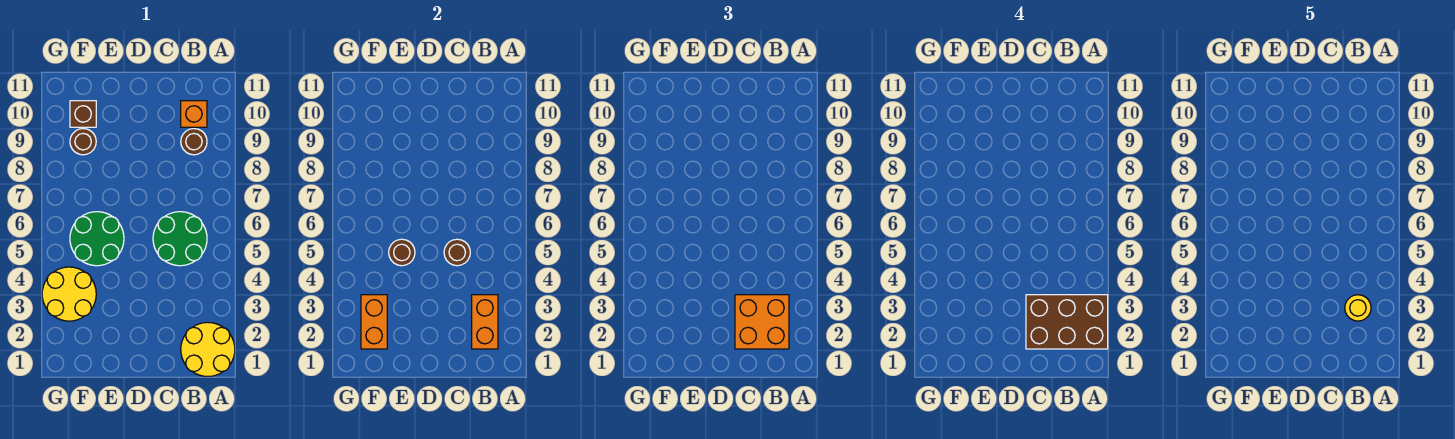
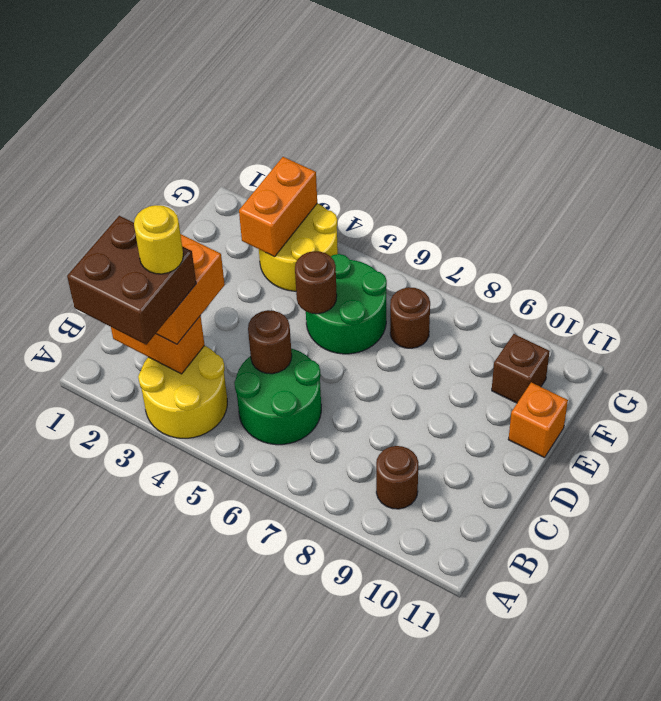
yellow 2x2 round brick [181,322,235,377] -> yellow 2x2 round brick moved to [138,346,227,438]
brown 2x3 brick [1026,295,1108,349] -> brown 2x2 brick [67,216,196,345]
orange 1x1 brick [181,101,207,127] -> orange 1x1 brick moved to [508,382,568,458]
orange 1x2 brick [361,295,387,349] -> orange 1x2 brick turned to [239,157,317,257]
brown 1x1 round brick [70,129,96,155] -> brown 1x1 round brick moved to [390,287,430,348]

